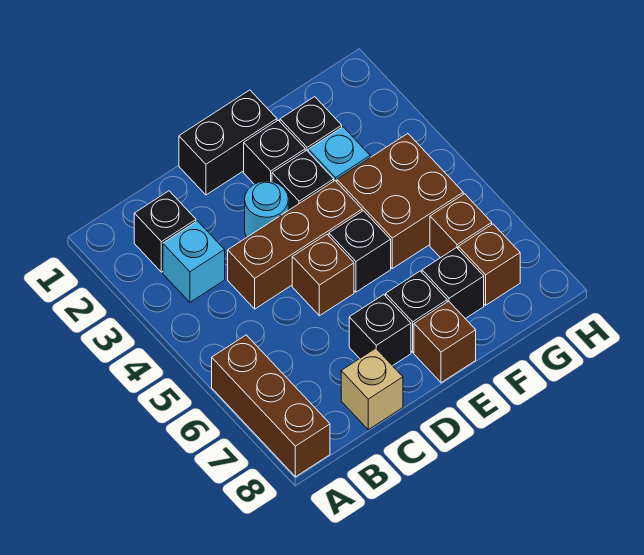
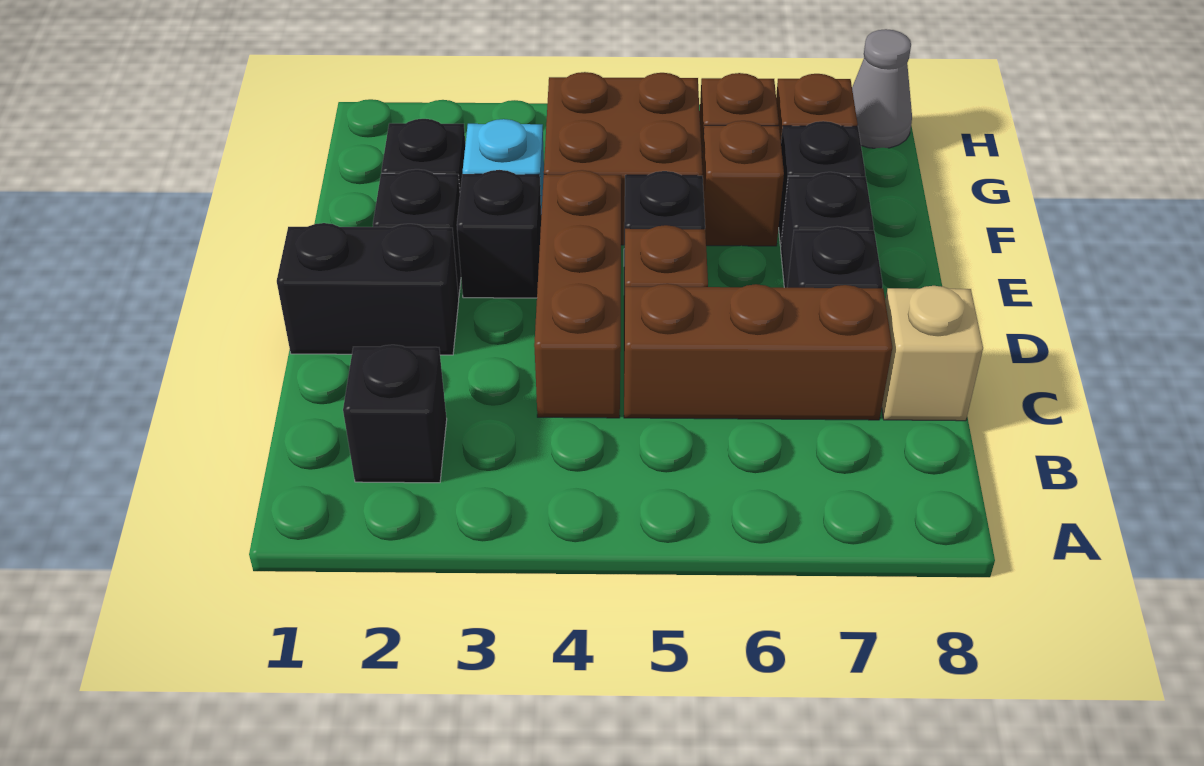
brown 1x3 brick [212,335,330,477] -> brown 1x3 brick moved to [624,284,892,420]
cyan 1x1 brick [163,221,225,302] -> none
black 1x2 brick [179,90,277,195] -> black 1x2 brick turned to [277,223,459,355]
cyan 1x1 round brick [245,181,288,237] -> none
brown 1x1 brick [414,301,476,383] -> brown 1x1 brick moved to [702,121,784,246]
none -> grey 1x1 cone [852,29,912,148]

